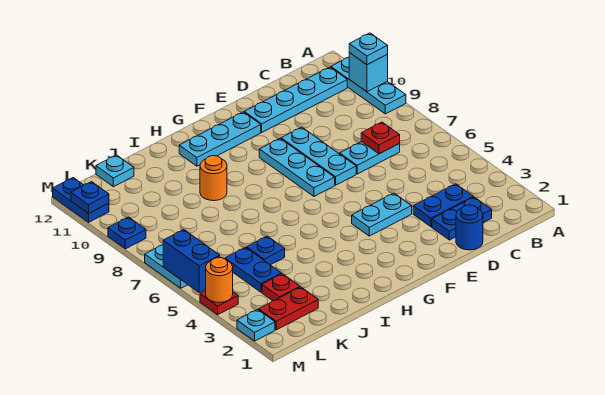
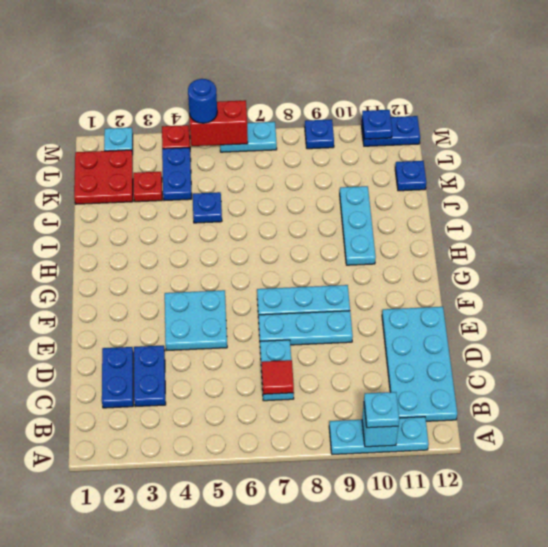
cyan 1x4 plate [244,67,347,132] -> cyan 2x4 plate [382,307,457,421]
red 1x1 plate [361,122,400,154] -> red 1x1 tile [261,360,294,394]
blue 1x1 round brick [456,205,483,250] -> blue 1x1 round brick moved to [188,79,217,123]
cyan 1x2 plate [352,193,412,236] -> cyan 2x2 plate [165,290,227,351]
cyan 1x3 plate [179,112,261,166] -> cyan 1x3 plate moved to [340,186,376,265]
orange 1x1 round brick [200,156,227,201] -> none
red 1x2 plate [259,287,318,330] -> red 2x2 plate [74,150,133,204]
blue 1x2 plate [225,247,282,292] -> blue 1x2 plate turned to [162,148,192,201]
cyan 1x1 plate [96,155,134,187] -> blue 1x1 plate [395,161,426,191]
orange 1x1 round brick [205,258,233,302] -> none
blue 1x2 brick [163,230,220,292] -> red 1x2 brick [189,100,248,146]

